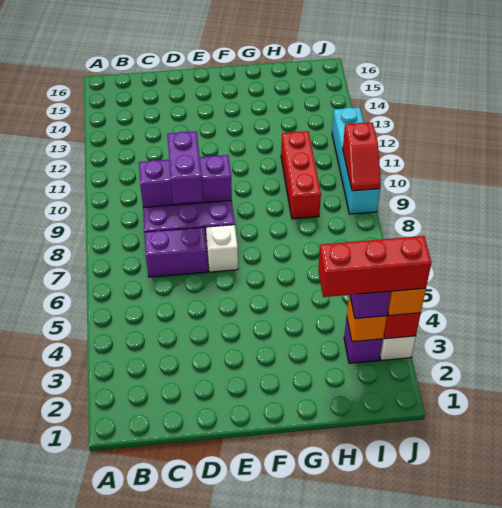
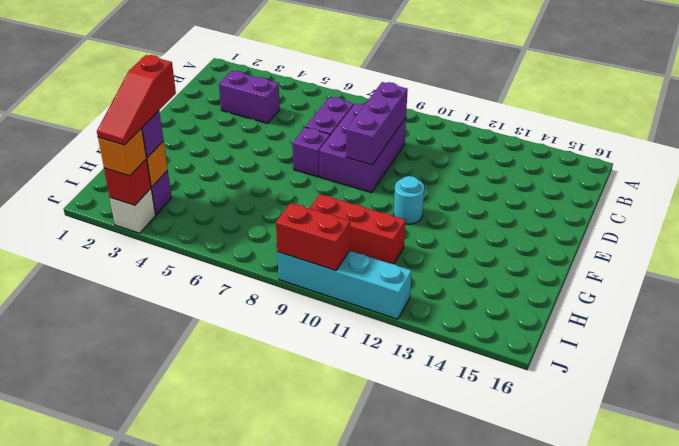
purple 1x2 brick [167,131,203,204] -> purple 1x2 brick moved to [219,71,280,124]
white 1x1 brick [206,225,238,272] -> purple 1x1 brick [293,127,330,177]
none -> cyan 1x1 round brick [394,176,424,224]
red 1x3 brick [318,236,431,297] -> red 1x3 slope [97,55,176,145]
red 1x2 slope [343,122,381,191] -> red 1x2 brick [276,203,350,270]

